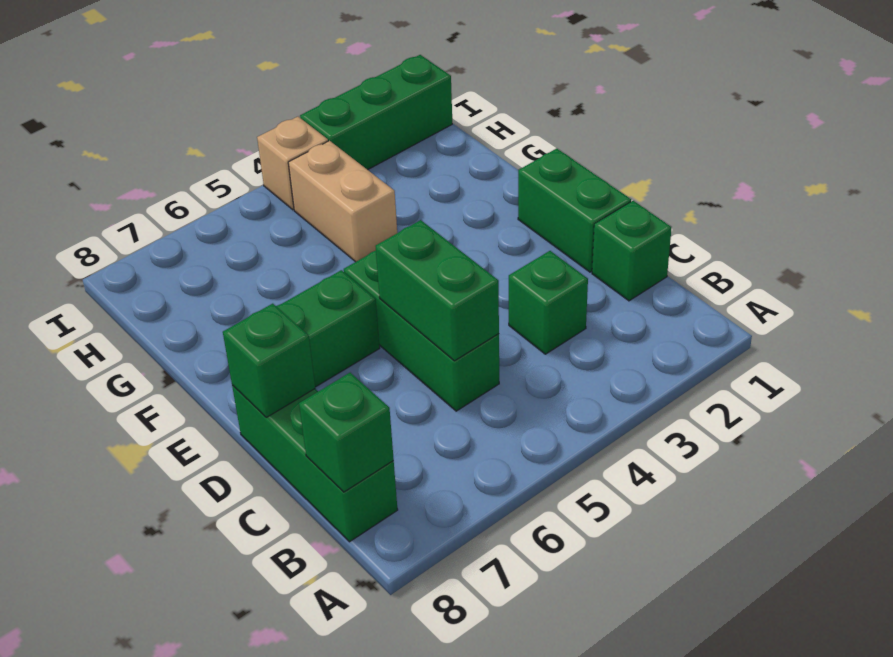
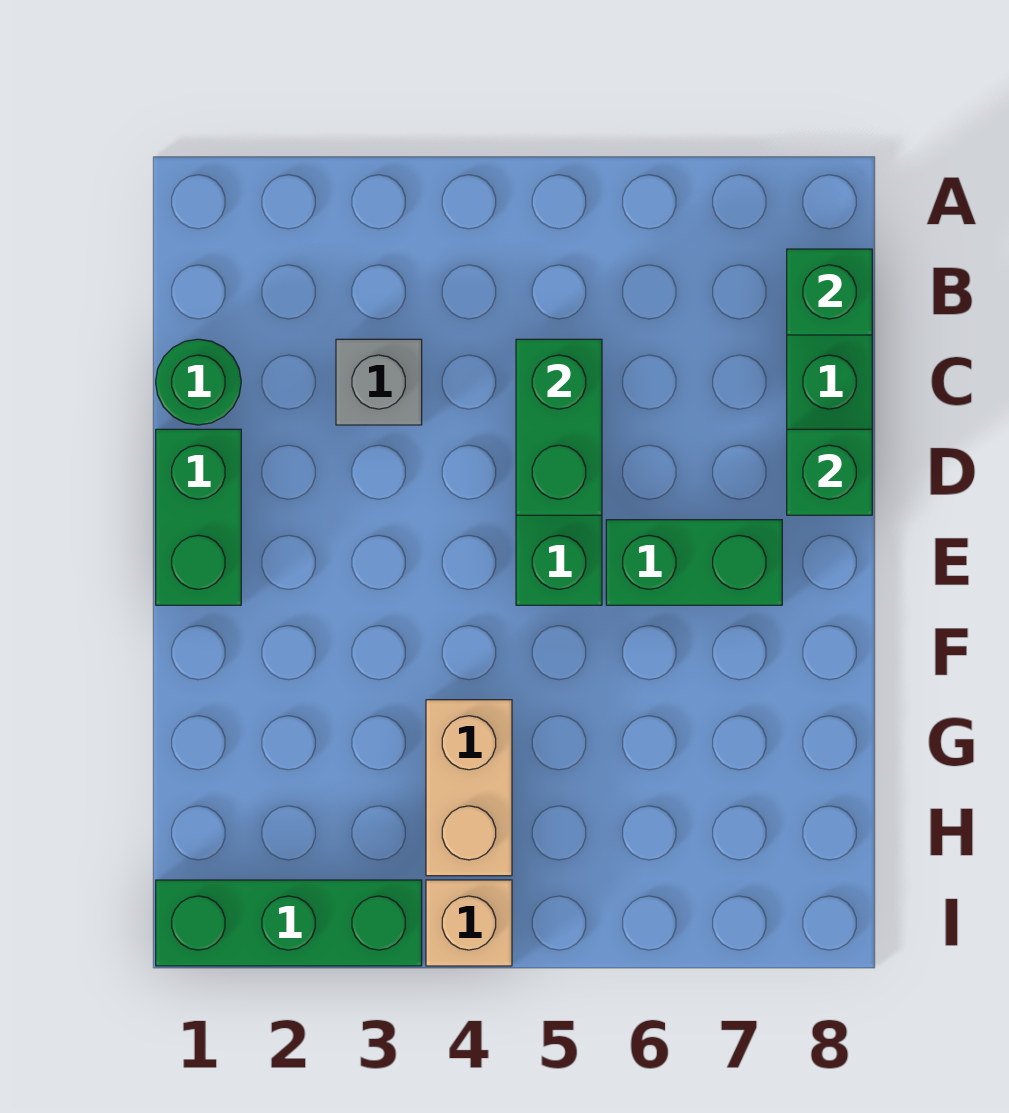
green 1x1 brick [592,201,672,301] -> green 1x1 round brick [156,339,241,425]
green 1x1 brick [509,251,588,354] -> grey 1x1 brick [336,339,422,425]

